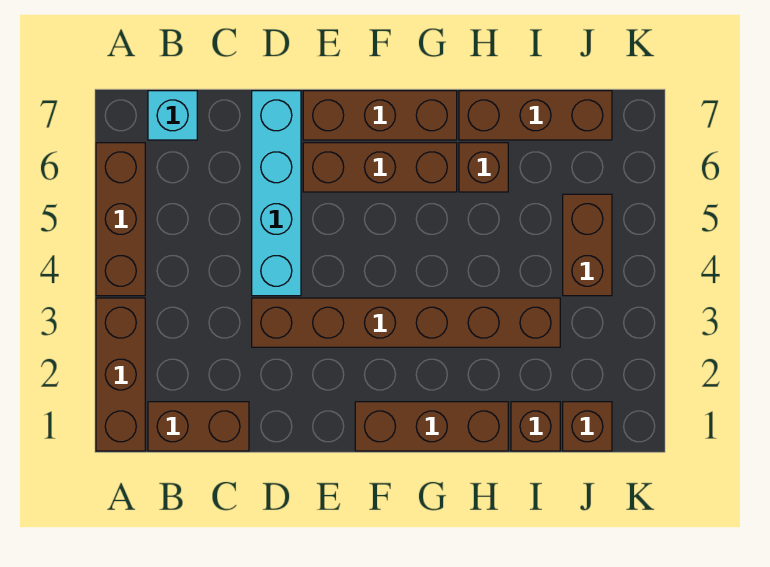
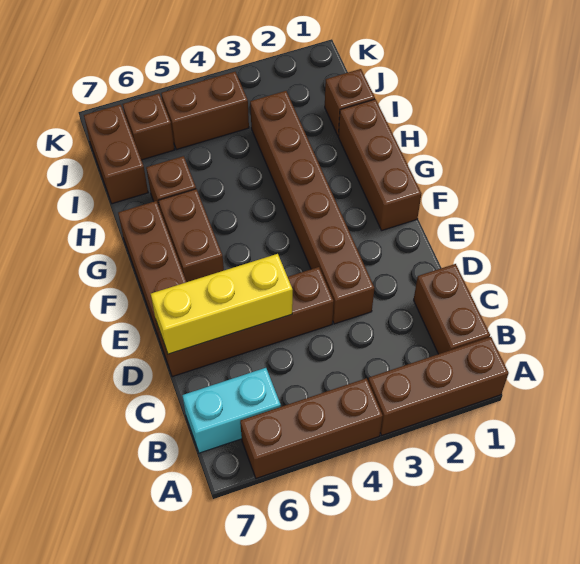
cyan 1x1 brick [148,91,197,140] -> cyan 1x2 brick [182,368,281,453]
cyan 1x4 brick [252,91,301,296] -> brown 1x4 brick [156,267,334,377]
none -> yellow 1x3 brick [151,254,293,354]
brown 1x3 brick [303,143,457,192] -> brown 1x2 brick [159,189,224,282]
brown 1x3 brick [459,91,612,140] -> brown 1x2 brick [84,105,148,204]
brown 1x1 brick [563,402,612,451] -> brown 1x1 brick moved to [123,94,174,160]

